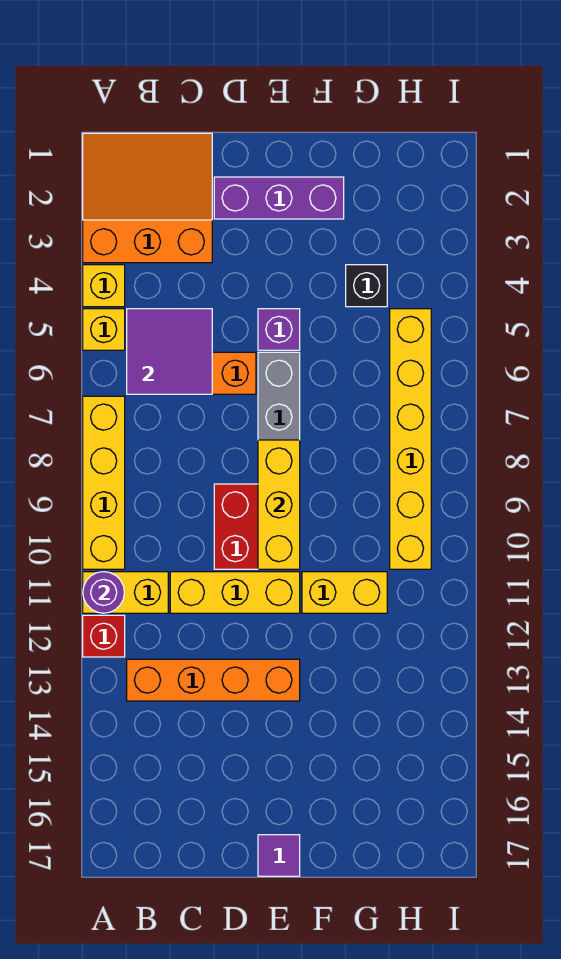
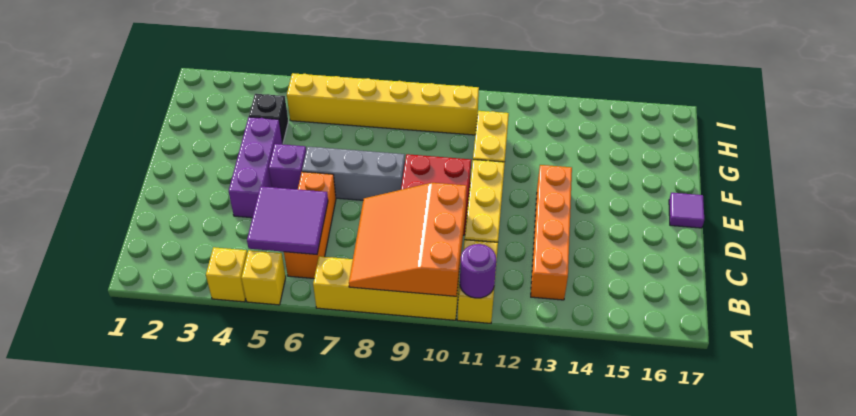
orange 3x3 slope [83,133,212,263] -> orange 3x3 slope moved to [349,183,467,296]
red 1x1 brick [83,615,125,657] -> none
purple 1x3 brick [214,177,344,219] -> purple 1x3 brick moved to [229,117,283,218]
yellow 1x3 brick [258,440,300,569] -> none

